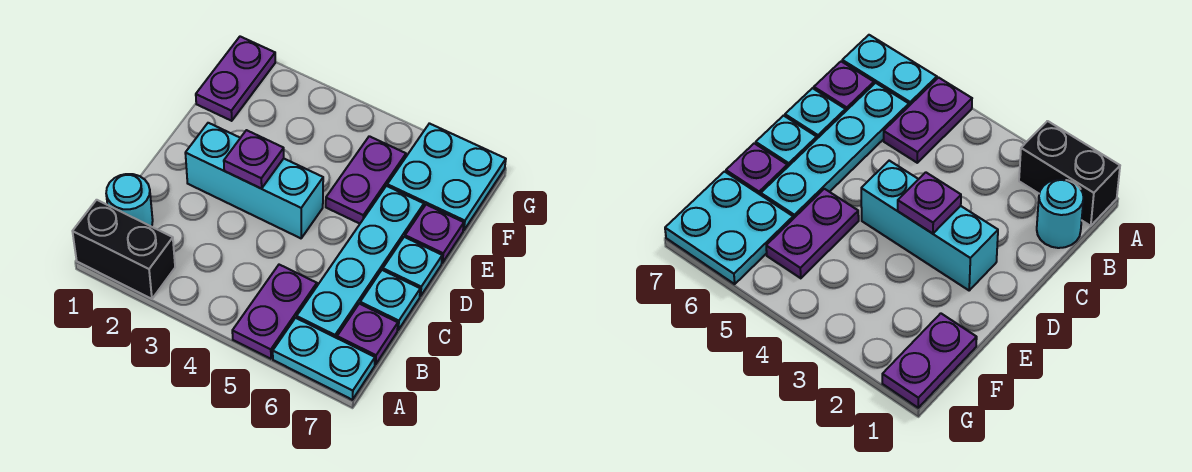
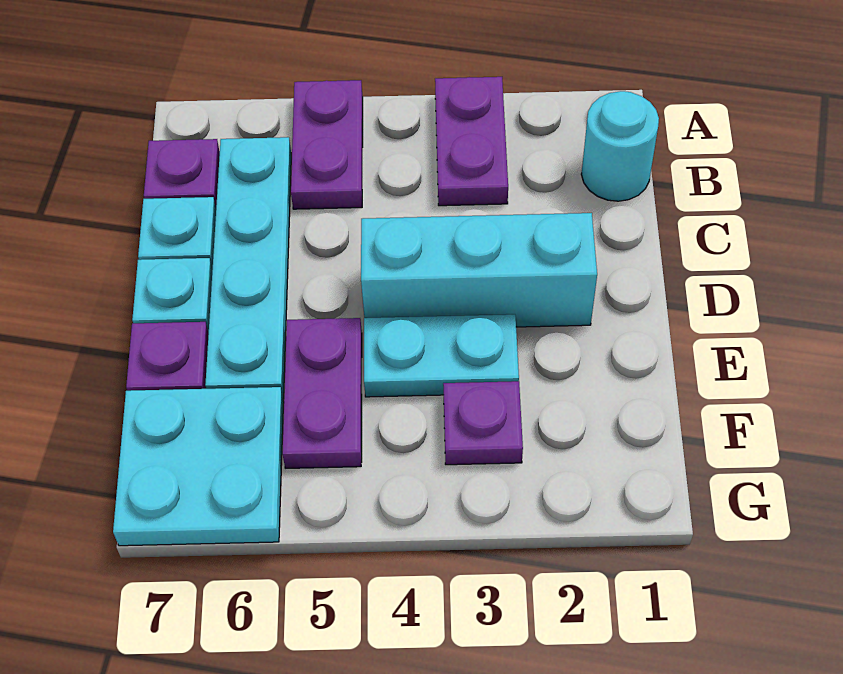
black 1x2 brick [72,200,175,299] -> none
cyan 1x2 plate [273,318,375,400] -> cyan 1x2 plate moved to [364,314,519,397]
purple 1x1 plate [224,130,284,189] -> purple 1x1 plate moved to [443,381,523,465]
purple 1x2 plate [196,37,275,121] -> purple 1x2 plate moved to [435,77,508,206]

